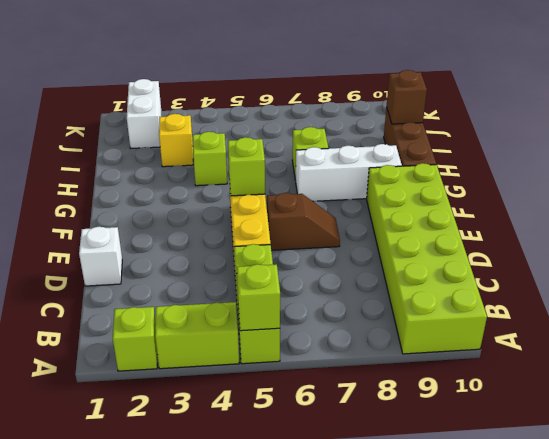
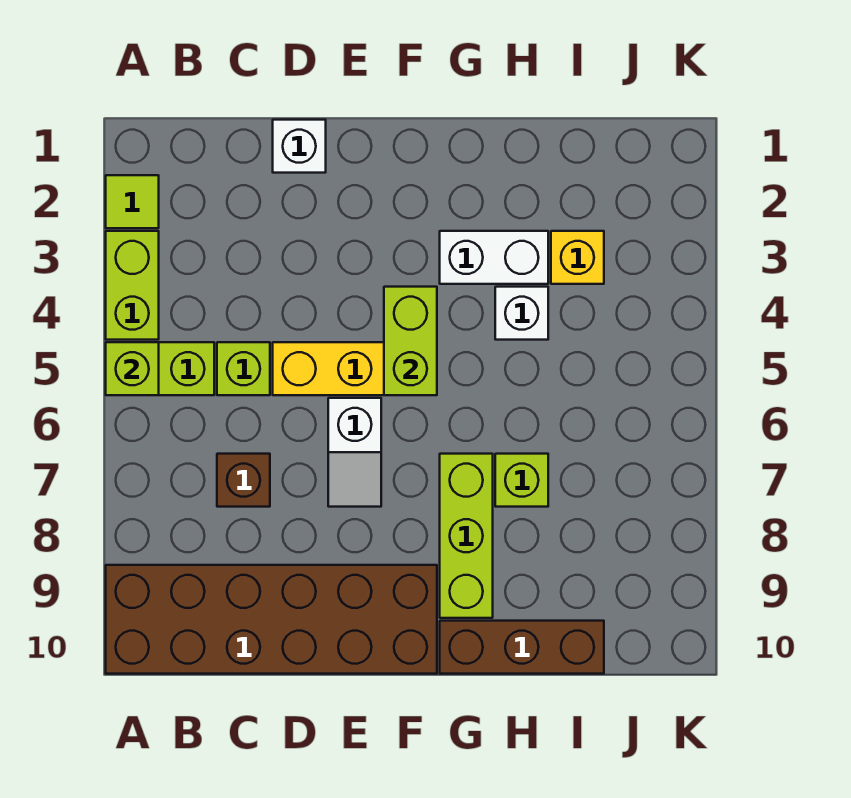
lime 1x1 brick [113,307,158,371] -> lime 1x1 tile [106,175,159,228]
lime 2x6 brick [367,163,487,354] -> brown 2x6 brick [106,565,437,674]
brown 1x2 slope [267,193,340,250] -> white 1x2 slope [328,398,381,507]
lime 1x1 brick [228,137,265,196] -> lime 1x2 brick [384,287,437,395]
white 1x3 brick [296,144,402,201] -> lime 1x3 brick [440,454,493,618]
lime 1x1 brick [193,132,227,186] -> white 1x1 brick [495,287,548,340]
brown 1x1 brick [387,70,427,124] -> brown 1x1 brick moved to [217,454,270,507]
white 1x2 brick [127,79,161,148] -> white 1x2 brick moved to [440,231,548,284]

